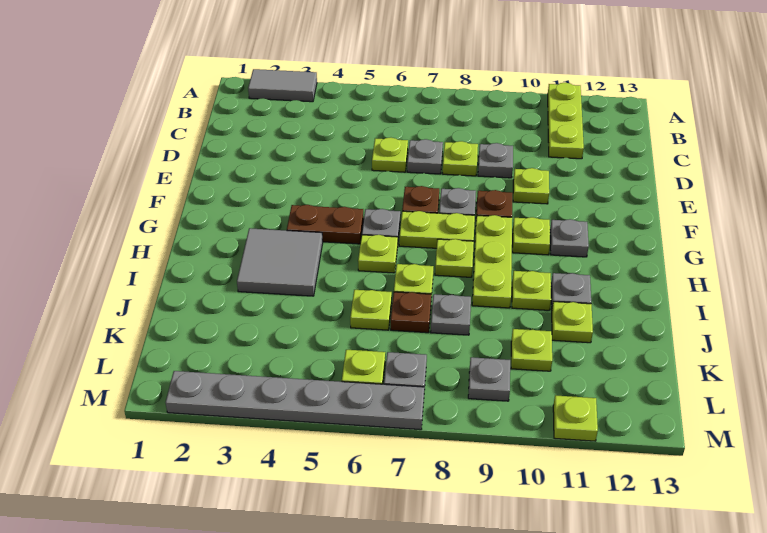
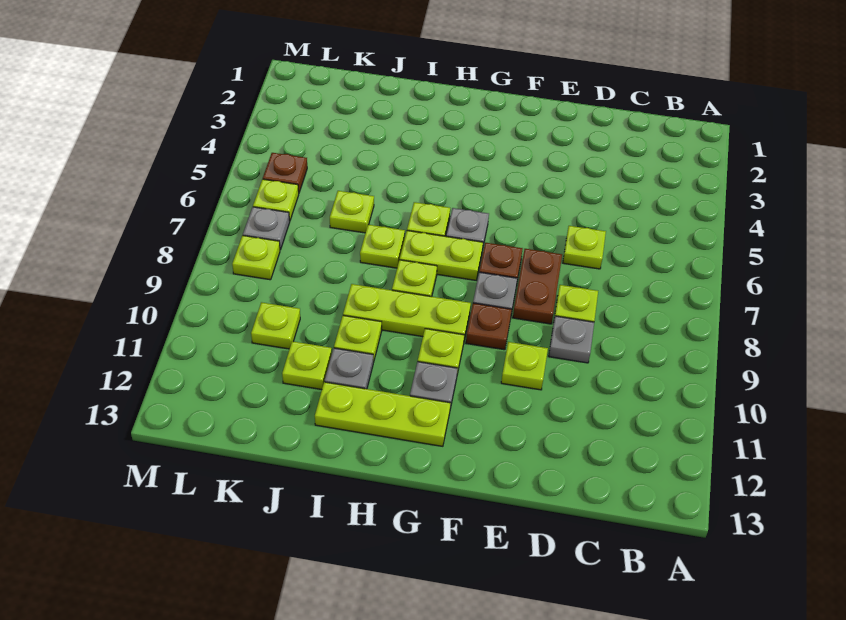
grey 1x2 tile [248,69,317,102] -> none
lime 1x3 plate [548,83,584,159] -> lime 1x3 plate moved to [315,382,450,446]
grey 1x1 plate [407,139,443,174] -> none
brown 1x2 plate [287,205,364,244] -> brown 1x2 plate moved to [513,249,562,324]
lime 1x2 plate [399,211,475,248] -> lime 1x2 plate turned to [400,231,483,280]
grey 2x2 tile [237,228,323,296] -> none
brown 1x1 plate [391,292,431,333] -> brown 1x1 plate moved to [263,153,307,192]
grey 1x1 plate [431,294,471,335] -> none
grey 1x1 plate [468,357,510,401] -> none
grey 1x6 plate [165,371,424,430] -> none
lime 1x1 plate [553,395,598,441] -> lime 1x1 plate moved to [232,235,280,280]

